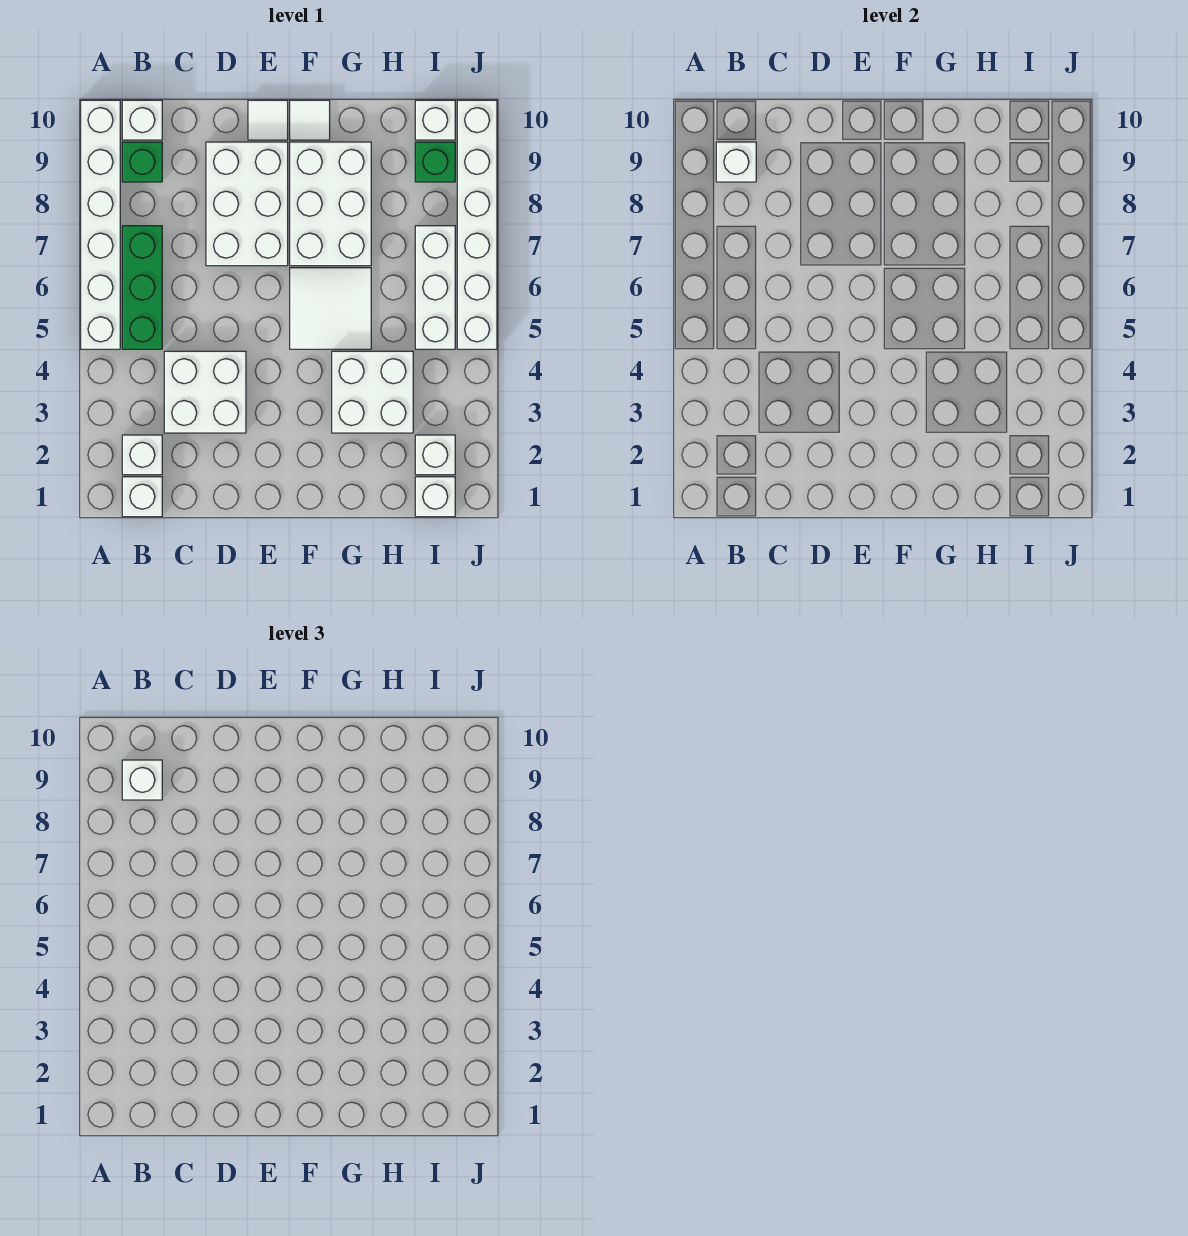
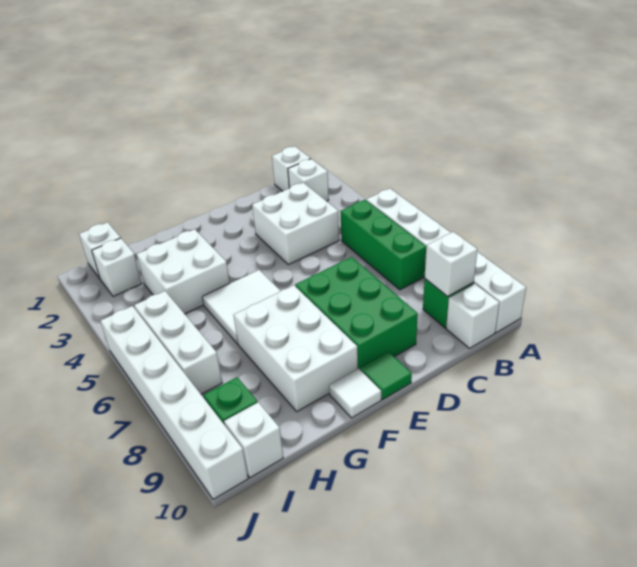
white 1x1 brick [122,760,162,800] -> none
white 2x3 brick [206,142,288,266] -> green 2x3 brick [295,257,418,369]
white 1x1 tile [248,100,288,140] -> green 1x1 tile [360,352,412,399]

